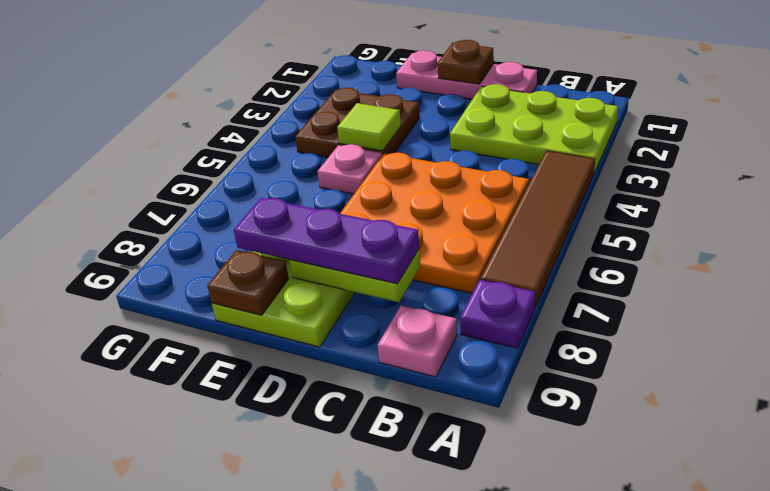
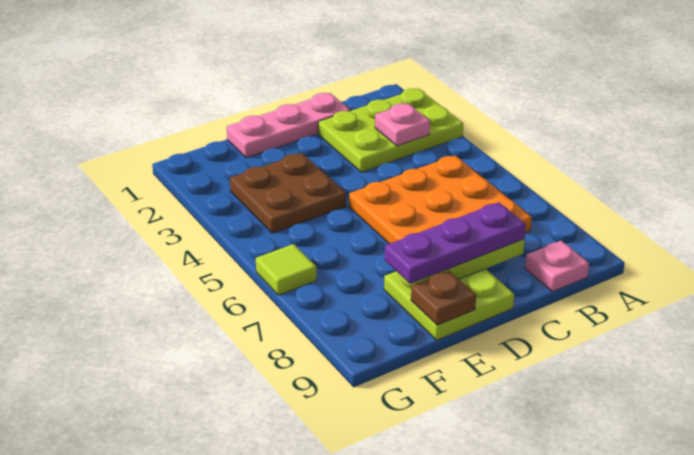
brown 1x4 tile [480,151,595,307] -> none
purple 1x1 plate [460,280,535,348] -> none
brown 1x1 plate [438,40,494,84] -> none
lime 1x1 tile [337,103,401,151] -> lime 1x1 tile moved to [256,244,317,295]
pink 1x1 plate [318,144,382,194] -> pink 1x1 plate moved to [375,103,430,146]

